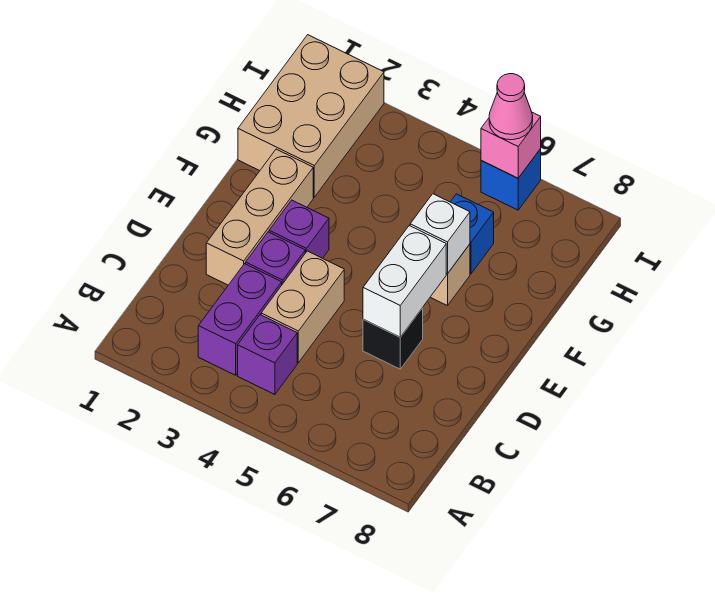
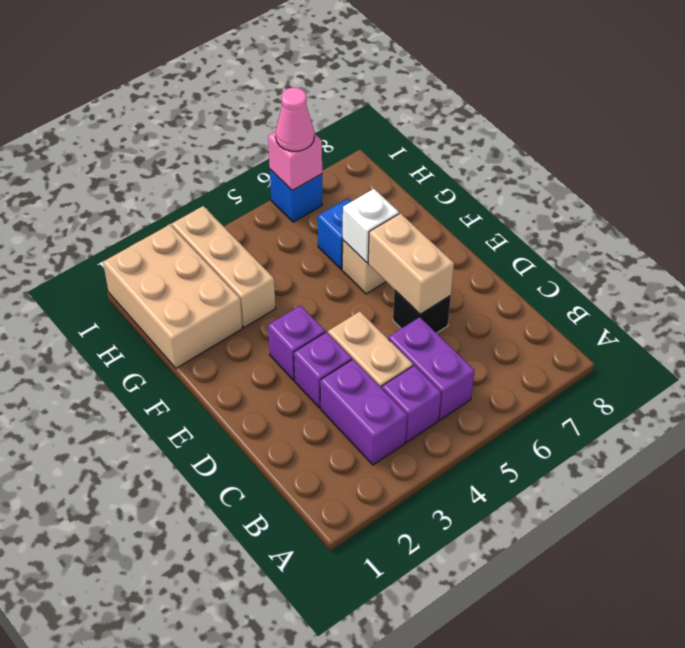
none -> purple 1x2 brick [388,317,475,420]
tan 1x3 brick [206,149,313,285] -> tan 1x3 brick moved to [172,206,276,328]
white 1x2 brick [363,226,447,337] -> tan 1x2 brick [368,213,454,314]

